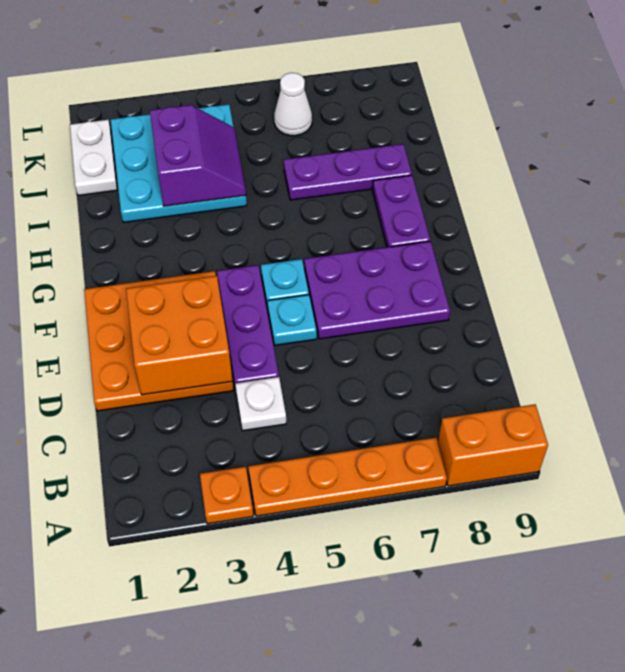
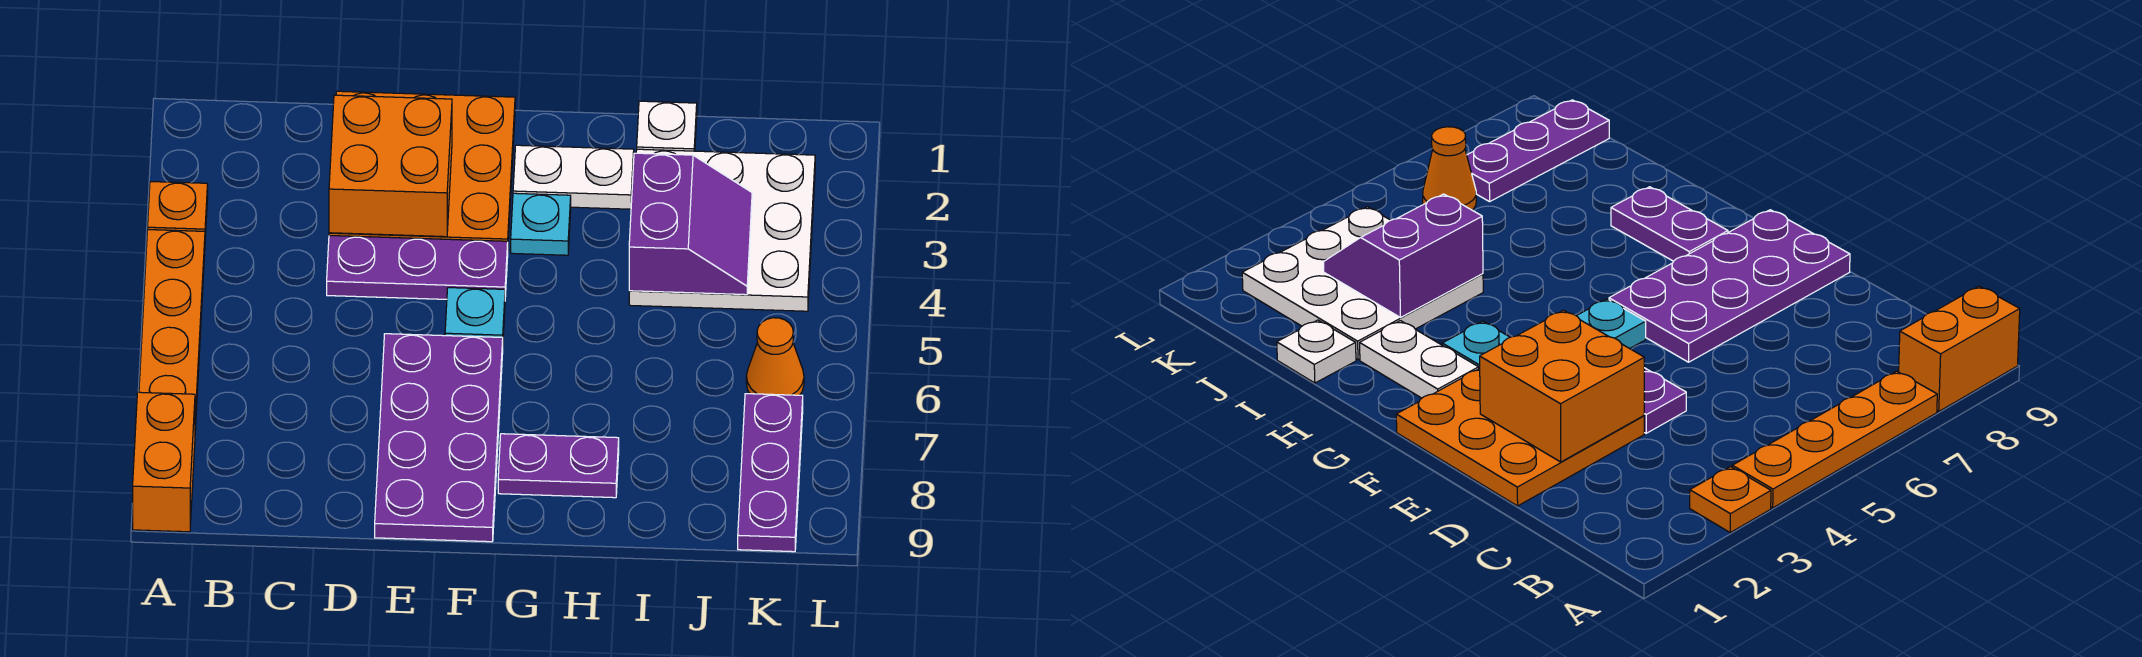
white 1x1 plate [235,377,286,431] -> white 1x1 plate moved to [637,101,697,151]
cyan 1x1 plate [267,295,317,345] -> cyan 1x1 plate moved to [511,193,571,255]
purple 2x3 plate [304,241,450,339] -> purple 2x4 plate [375,334,503,542]
cyan 3x3 plate [111,104,247,223] -> white 3x3 plate [629,149,815,311]
purple 2x2 slope [150,105,246,206] -> purple 2x2 slope turned to [629,153,752,295]
purple 1x3 plate [284,144,412,200] -> purple 1x3 plate moved to [738,394,803,552]
white 1x2 plate [70,120,117,195] -> white 1x2 plate moved to [513,145,634,209]
white 1x1 cone [274,73,312,136] -> orange 1x1 cone [746,318,804,395]

